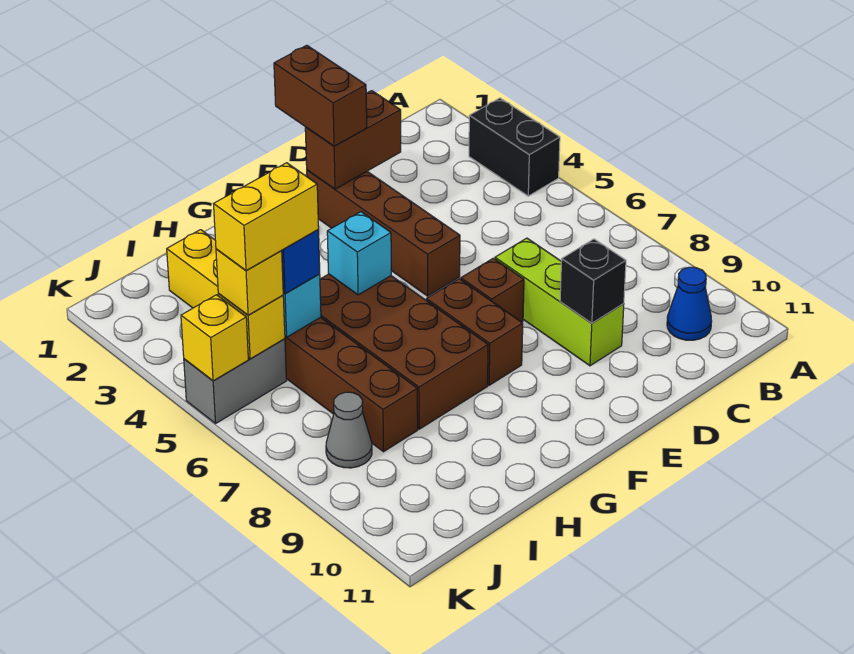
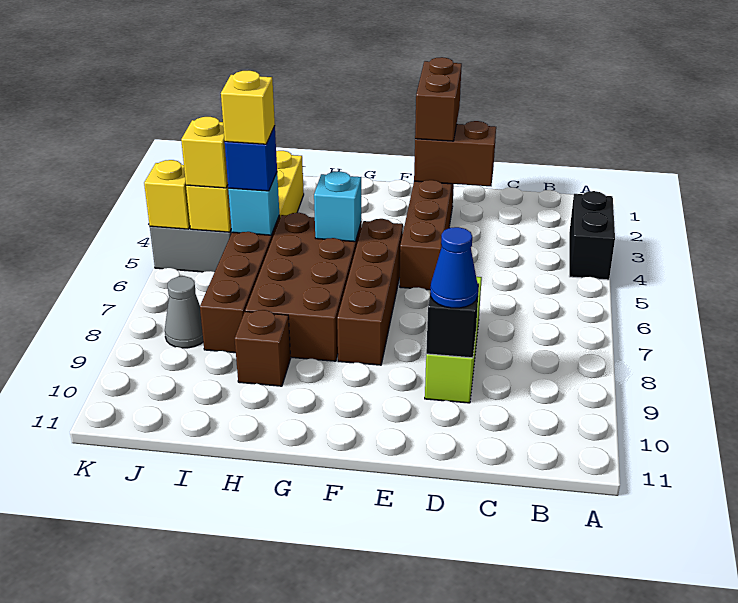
blue 1x1 cone [667,267,712,340] -> blue 1x1 cone moved to [430,227,478,308]
brown 1x1 brick [461,258,524,322] -> brown 1x1 brick moved to [235,310,291,386]
brown 1x2 brick [426,279,523,385] -> brown 1x4 brick [337,219,403,365]
yellow 1x2 brick [214,163,319,271] -> yellow 1x1 brick [221,70,275,144]

